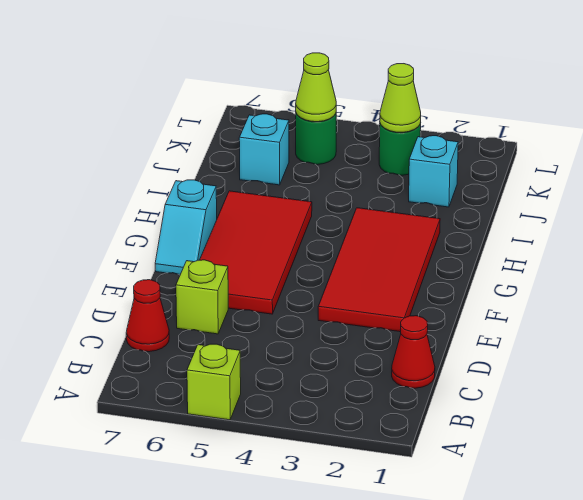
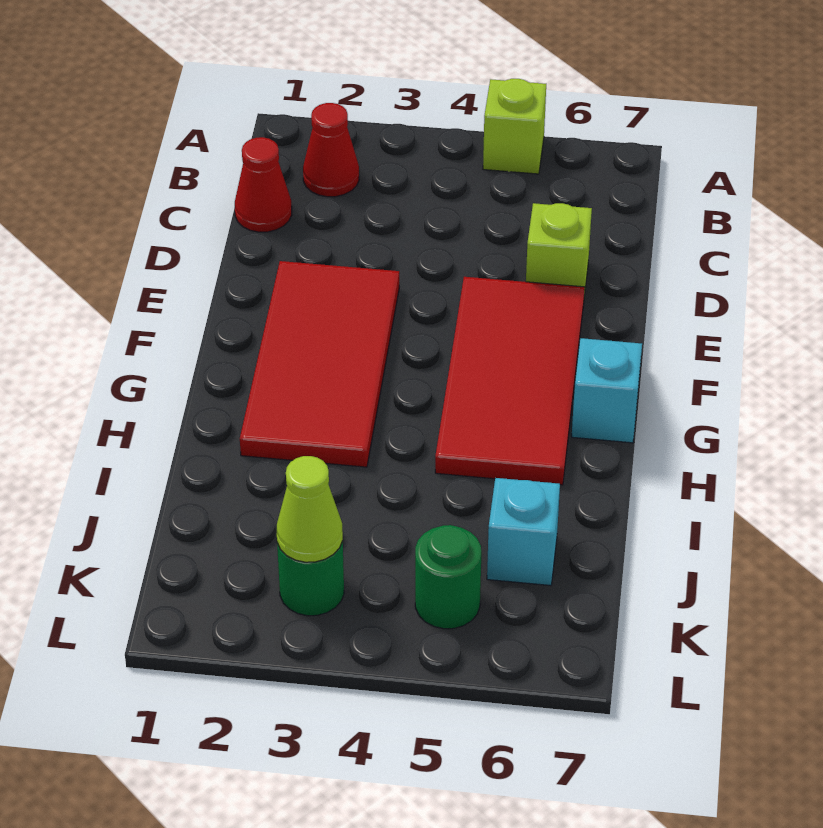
red 1x1 cone [126,280,169,352] -> red 1x1 cone moved to [303,103,359,197]
cyan 1x1 brick [409,136,458,207] -> none
lime 1x1 cone [296,53,336,122] -> none

